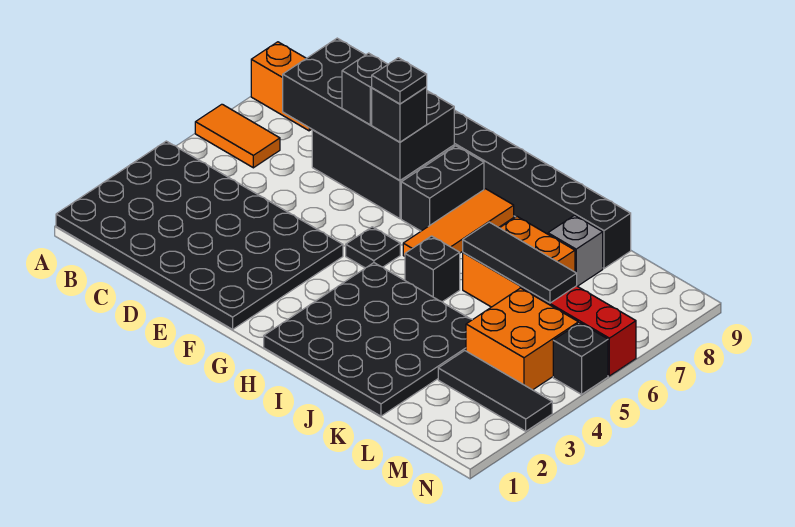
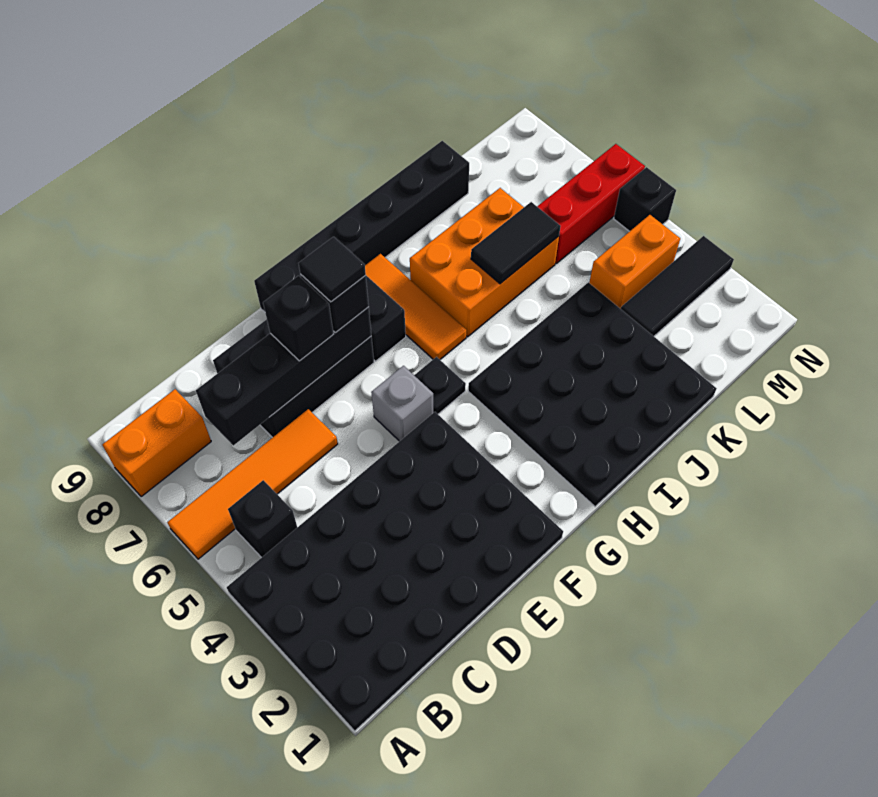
orange 1x2 tile [195,104,280,168] -> orange 1x4 tile [167,409,338,559]
black 2x4 brick [283,38,454,180] -> black 1x4 brick [196,307,371,446]
black 1x1 plate [372,58,427,104] -> black 1x1 tile [298,237,366,302]
black 1x1 brick [405,236,460,302] -> black 1x1 brick moved to [228,480,297,558]
orange 2x2 brick [463,217,575,307] -> orange 2x3 brick [410,188,559,337]
black 1x3 tile [463,222,577,303] -> black 1x2 tile [471,202,561,284]
grey 1x1 brick [548,215,603,286] -> grey 1x1 brick moved to [371,366,433,441]
orange 2x2 brick [466,288,578,390] -> orange 1x2 brick [589,215,680,309]

